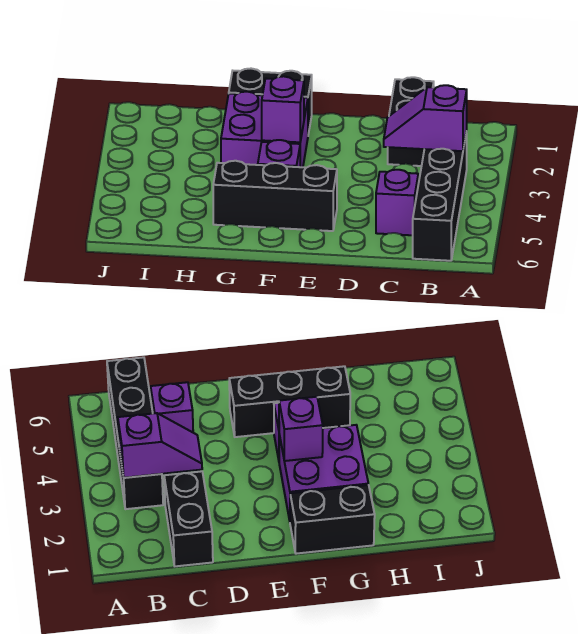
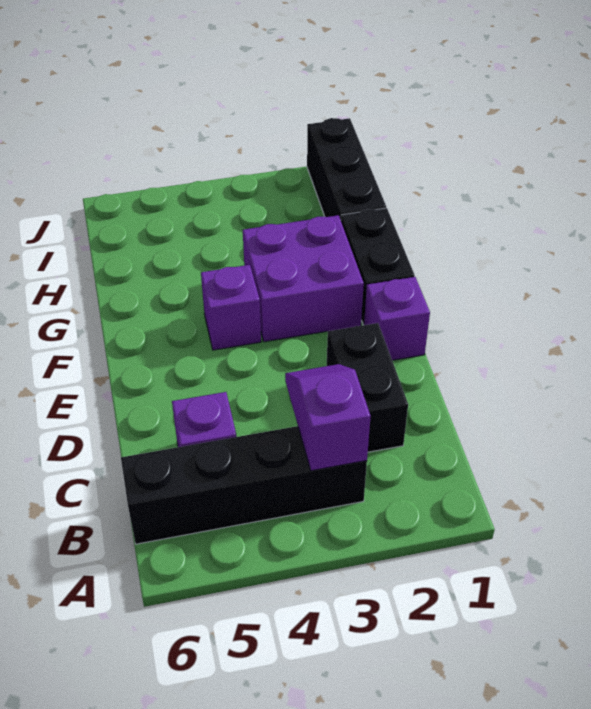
black 1x2 brick [388,77,434,166] -> black 1x2 brick turned to [327,323,408,452]
black 1x3 brick [213,161,337,231] -> black 1x3 brick moved to [307,118,386,220]
purple 1x1 brick [262,76,304,142] -> purple 1x1 brick moved to [364,277,430,360]

